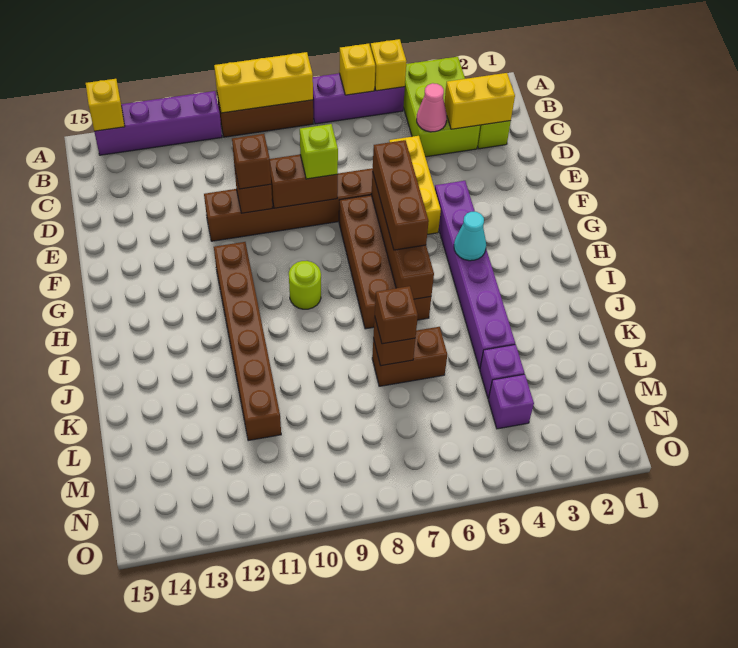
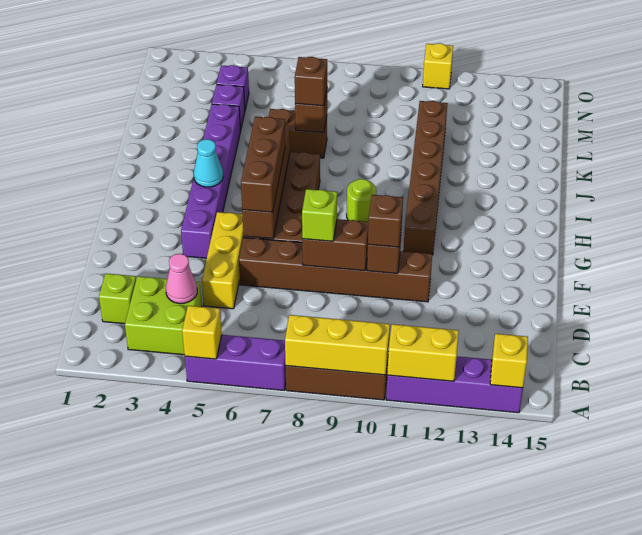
lime 2x3 brick [403,57,480,157] -> lime 2x2 brick [125,276,202,355]
yellow 1x1 brick [339,44,375,95] -> yellow 1x1 brick moved to [423,43,453,89]
yellow 1x2 brick [444,73,515,129] -> yellow 1x2 brick moved to [387,324,459,381]

